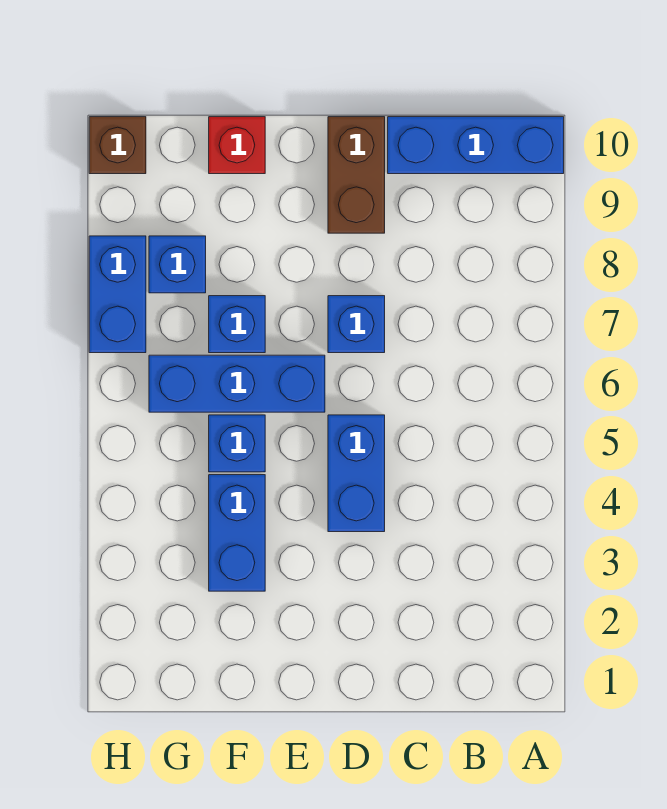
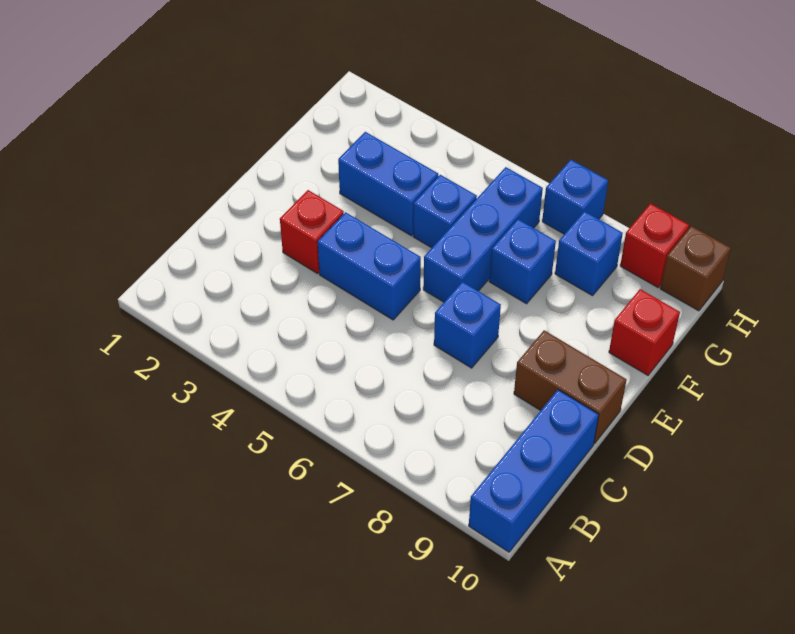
none -> red 1x1 brick [280,190,344,274]
blue 1x2 brick [89,236,146,353] -> blue 1x1 brick [542,160,608,234]
none -> red 1x1 brick [620,204,689,287]

